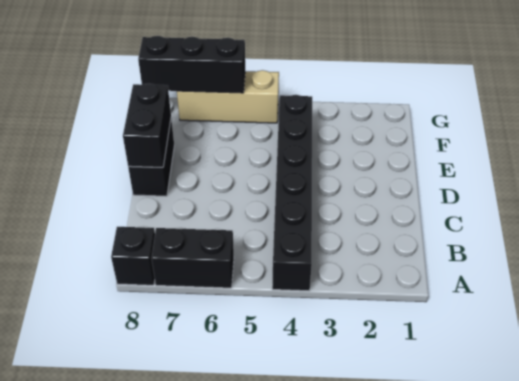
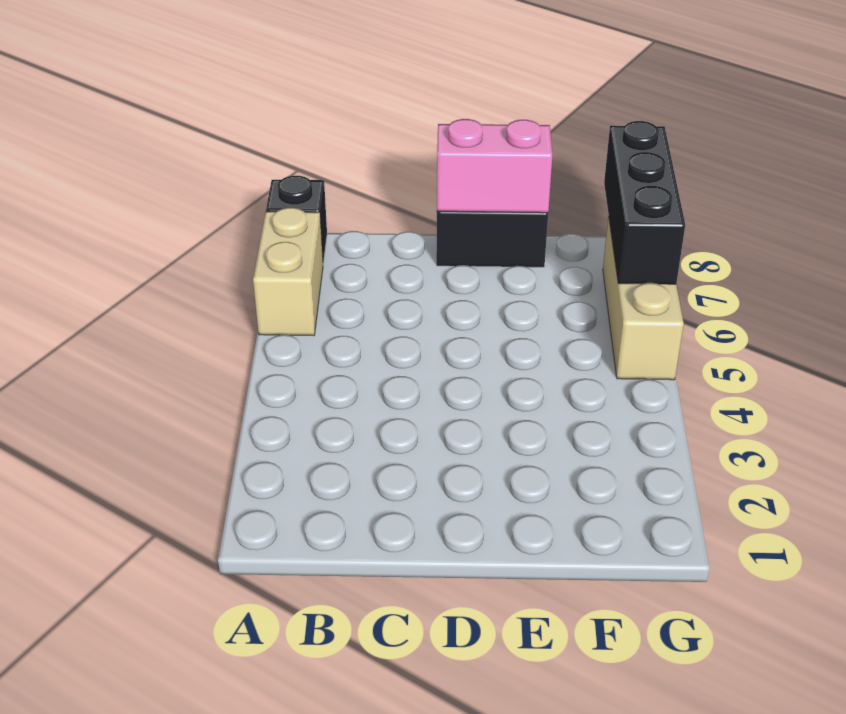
black 1x6 brick [272,95,312,291] -> none
black 1x2 brick [151,228,234,288] -> tan 1x2 brick [253,208,323,336]
black 1x2 brick [123,83,171,167] -> pink 1x2 brick [437,119,552,213]

